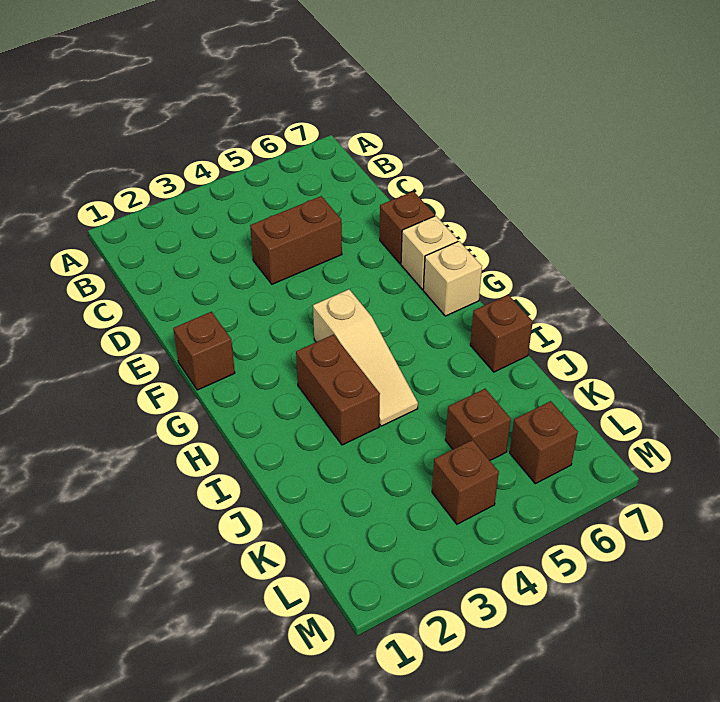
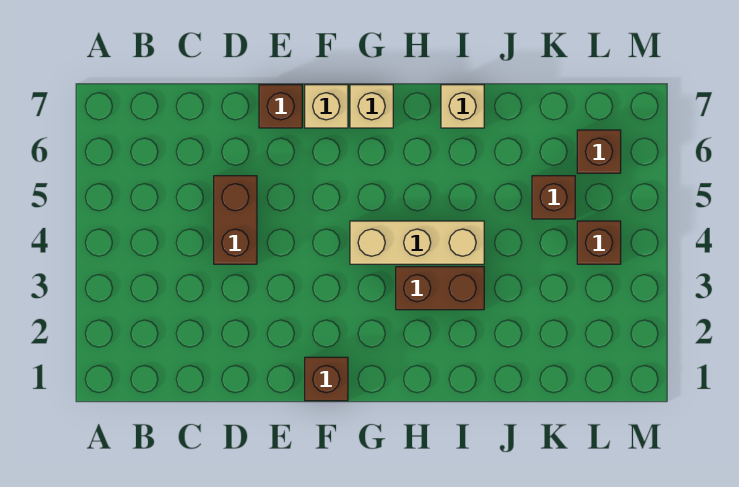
tan 1x3 slope [313,289,418,426] -> tan 1x3 brick [350,221,484,264]
brown 1x1 brick [470,295,533,372] -> tan 1x1 brick [441,85,484,128]

